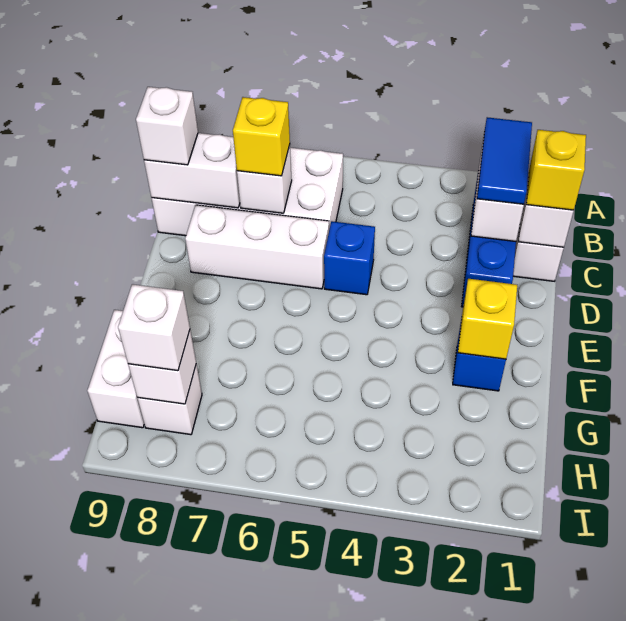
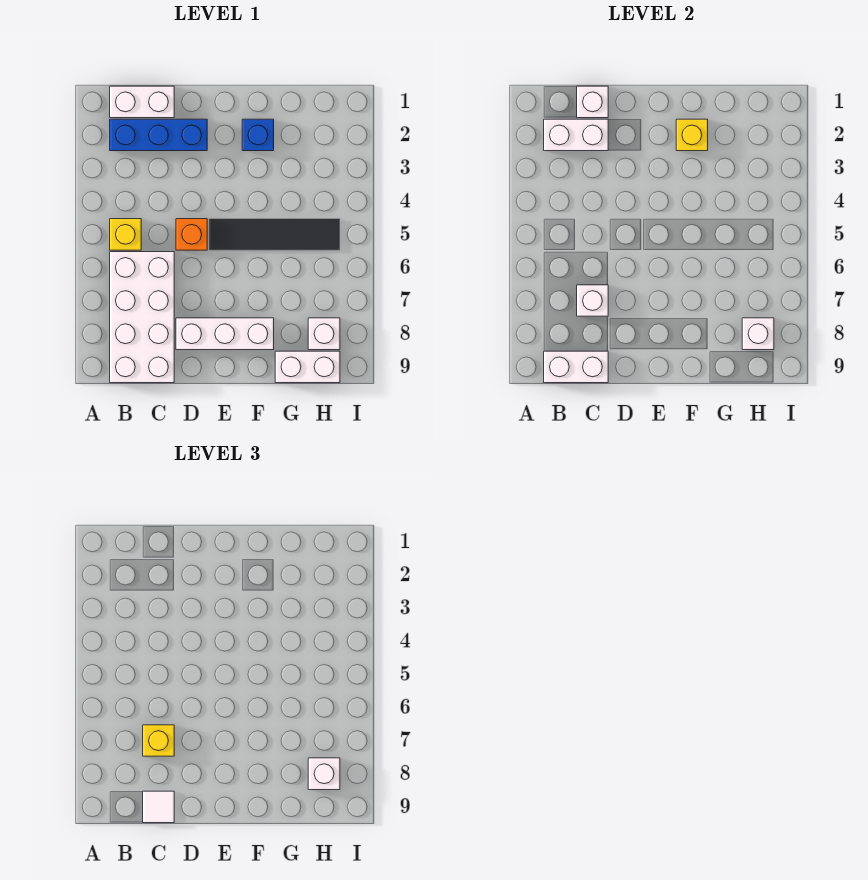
blue 1x2 tile [477,117,532,204] -> none
yellow 1x1 brick [526,130,586,210] -> yellow 1x1 brick moved to [110,219,141,250]
white 1x2 brick [144,133,240,208] -> white 1x2 brick turned to [544,351,608,383]
white 1x1 brick [136,87,198,165] -> white 1x1 tile [143,791,174,823]
blue 1x1 brick [324,221,375,295] -> orange 1x1 brick [176,219,207,250]
white 1x3 brick [185,205,329,289] -> white 1x3 brick turned to [176,318,274,350]
none -> black 1x4 tile [209,219,340,250]

